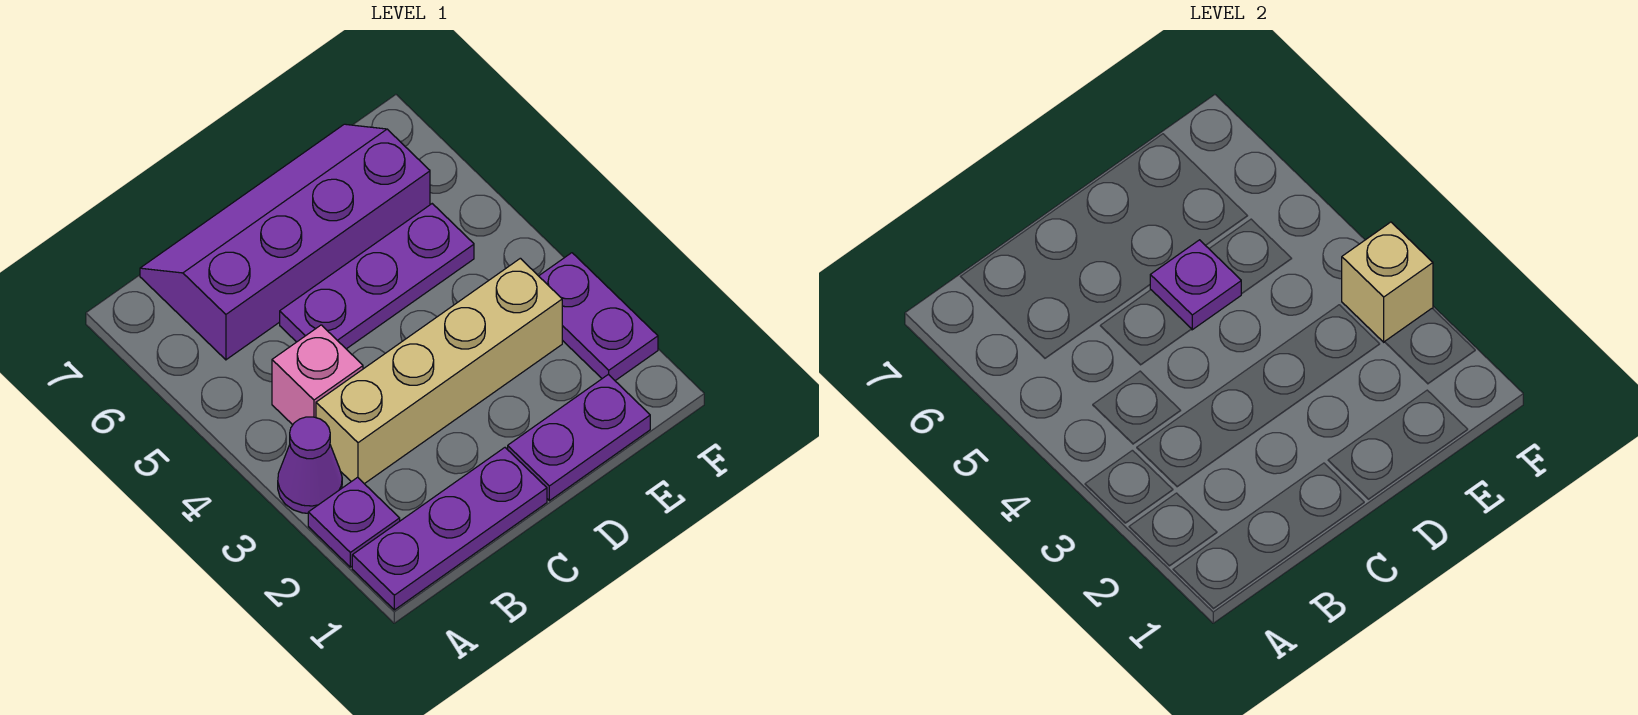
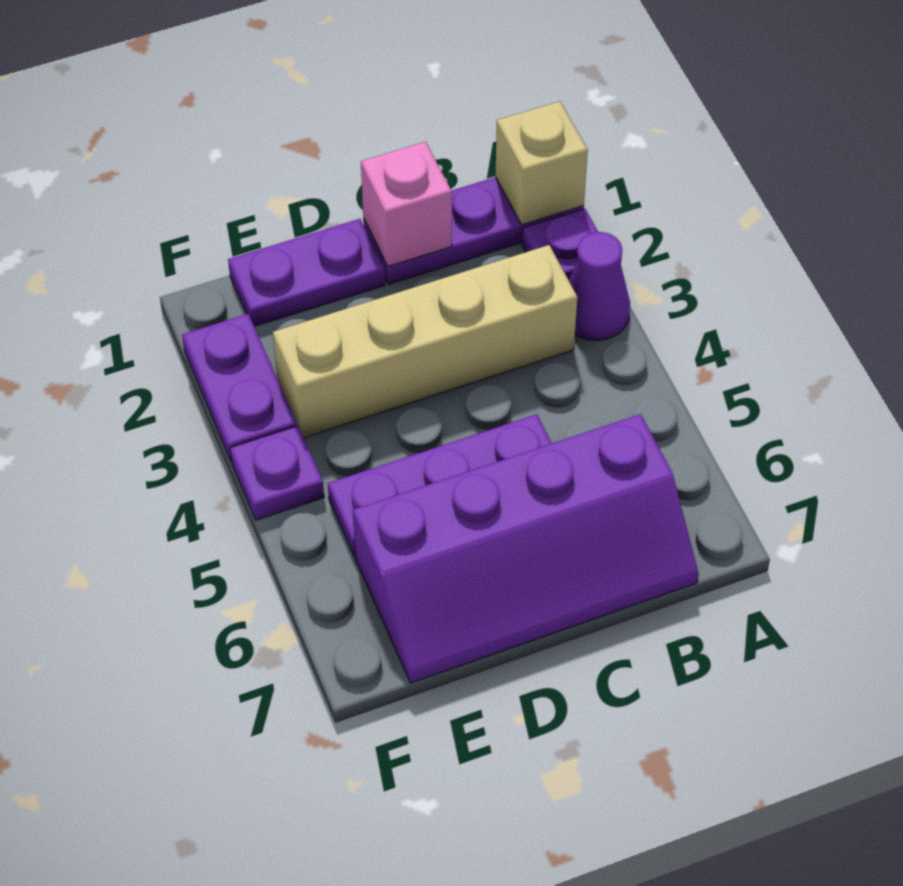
pink 1x1 brick [272,325,363,425] -> pink 1x1 brick moved to [361,142,452,266]
purple 1x1 plate [1150,240,1241,330] -> purple 1x1 plate moved to [230,426,324,520]
tan 1x1 brick [1342,222,1433,342] -> tan 1x1 brick moved to [496,101,588,225]

